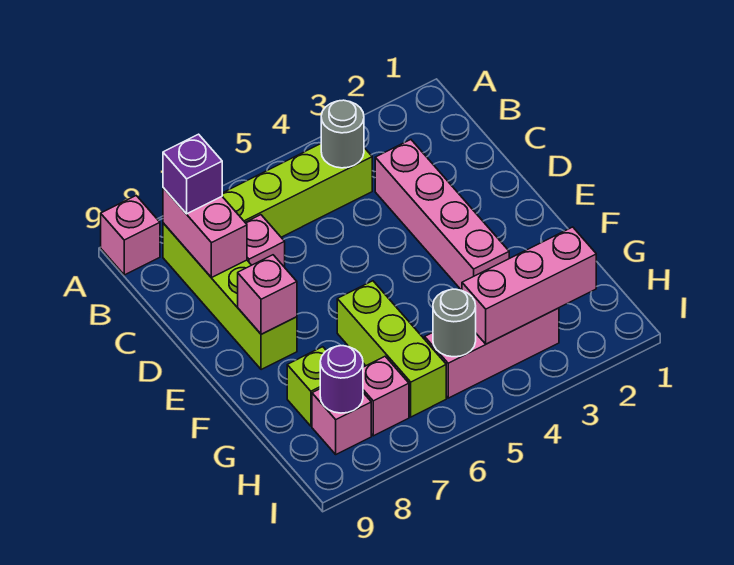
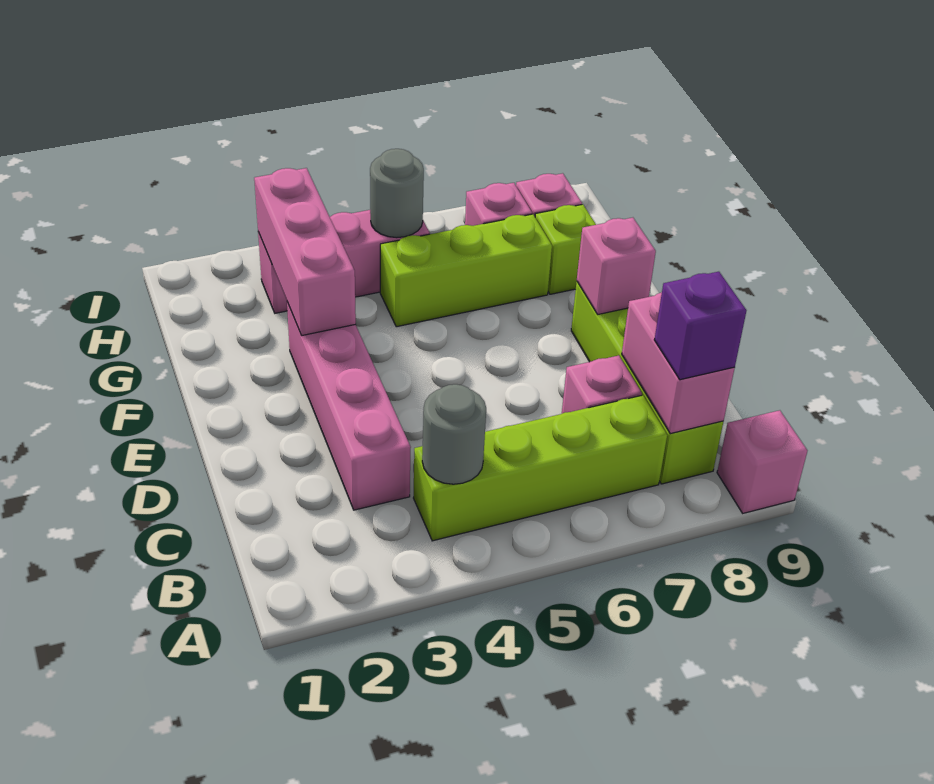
lime 1x3 brick [337,281,446,417] -> lime 1x3 brick turned to [380,214,552,327]
pink 1x3 brick [462,227,596,344] -> pink 1x3 brick turned to [254,168,356,336]
purple 1x1 round brick [320,346,363,413] -> none

